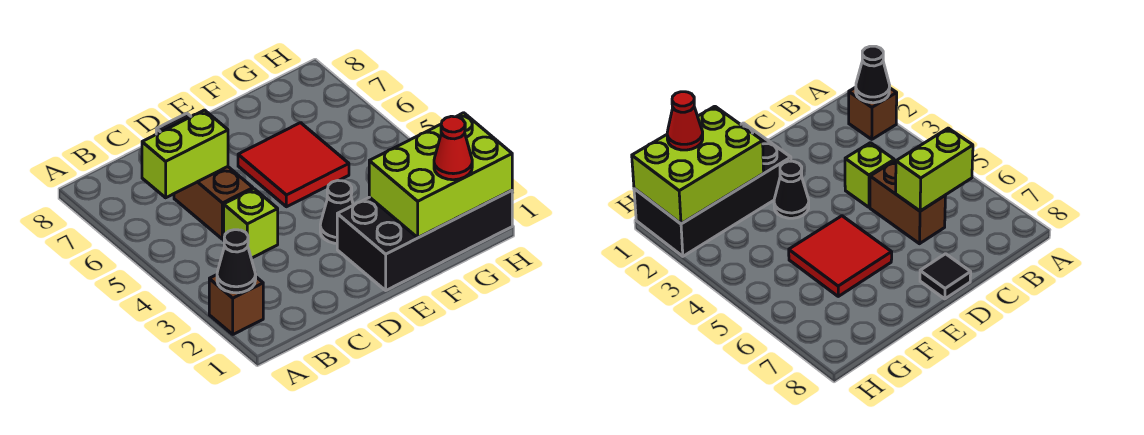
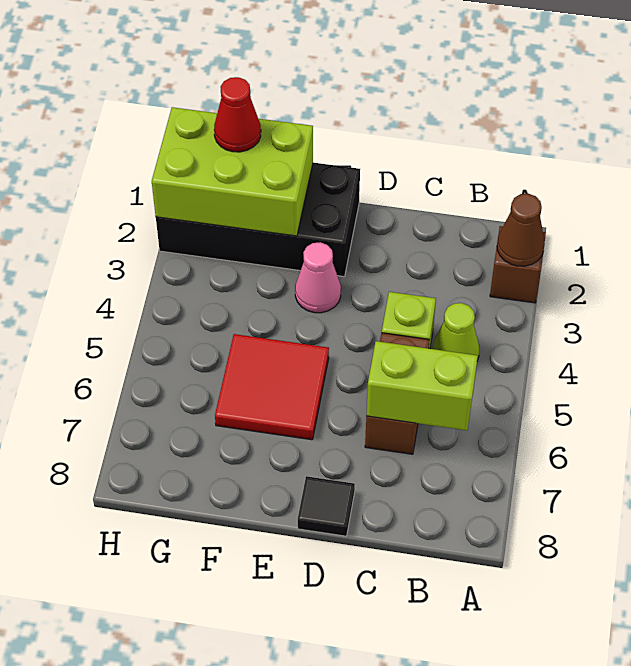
black 1x1 cone [217,230,256,293] -> brown 1x1 cone [497,194,545,266]
none -> lime 1x1 cone [432,303,479,360]
black 1x1 cone [320,181,353,244] -> pink 1x1 cone [295,242,341,313]

